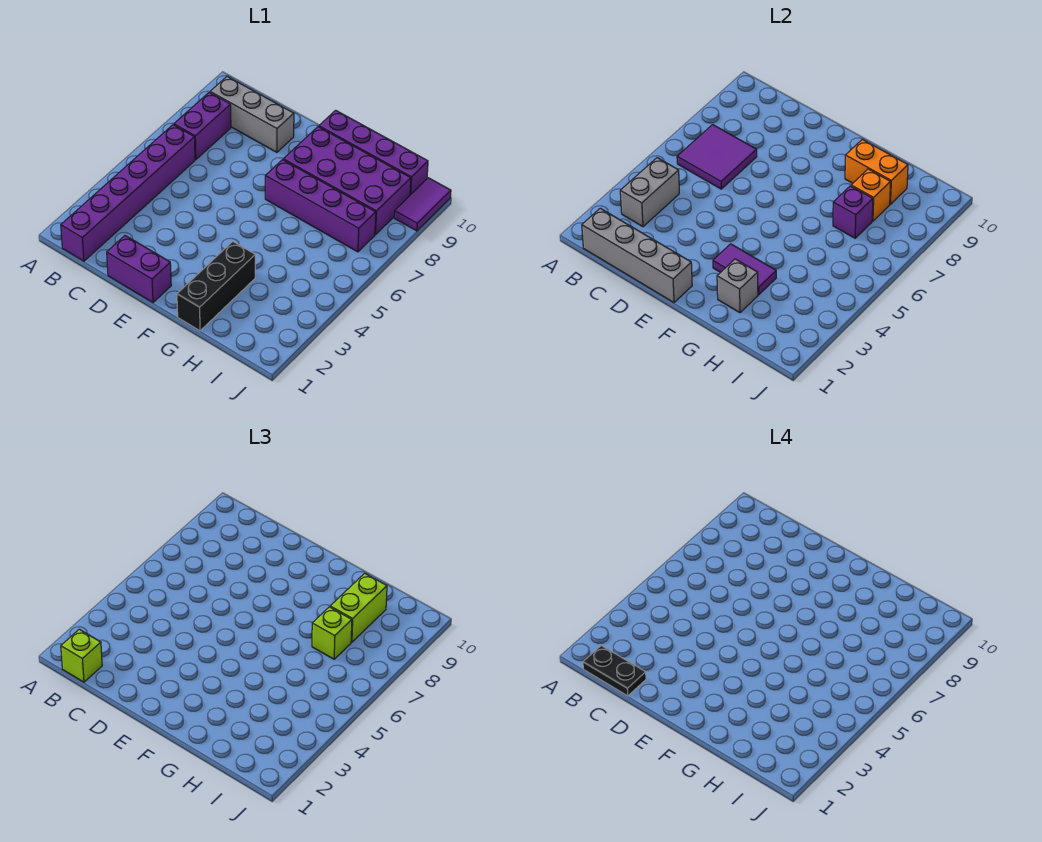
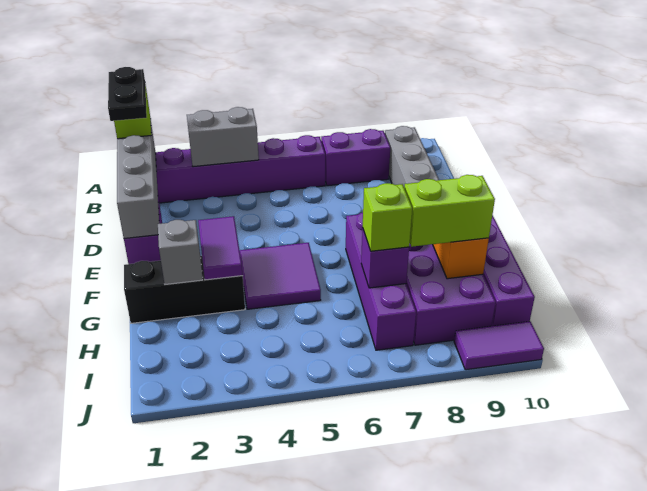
purple 2x2 tile [677,125,757,189] -> purple 2x2 tile moved to [240,243,321,309]
orange 1x1 brick [851,169,891,221] -> none

